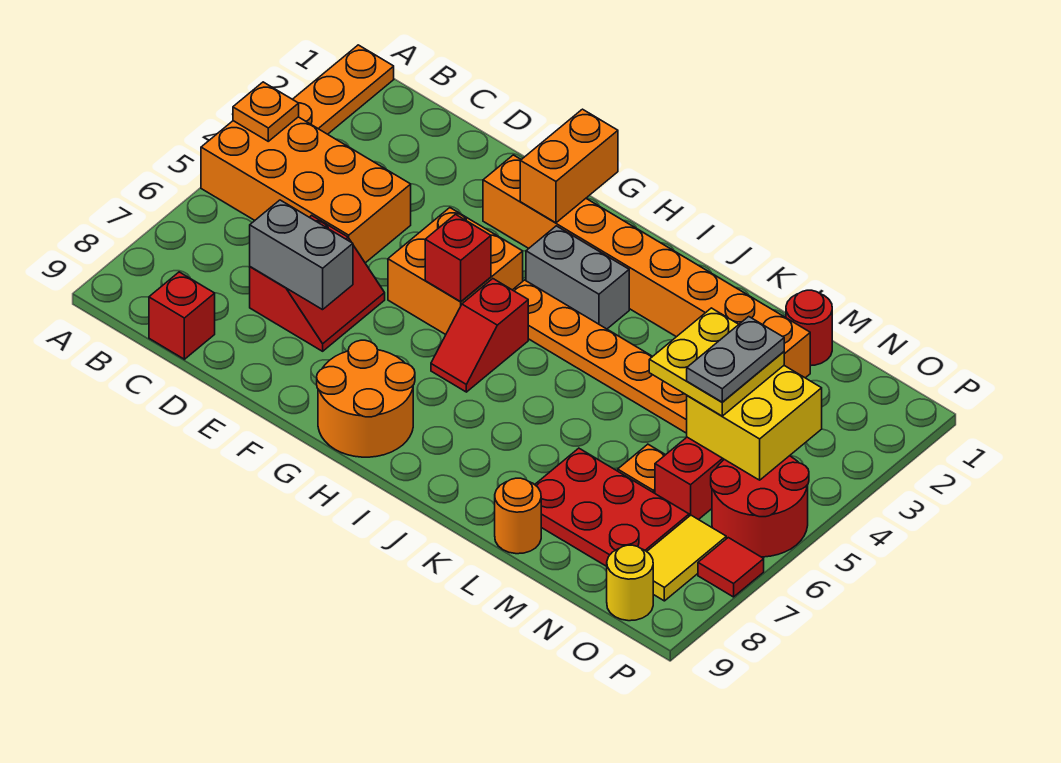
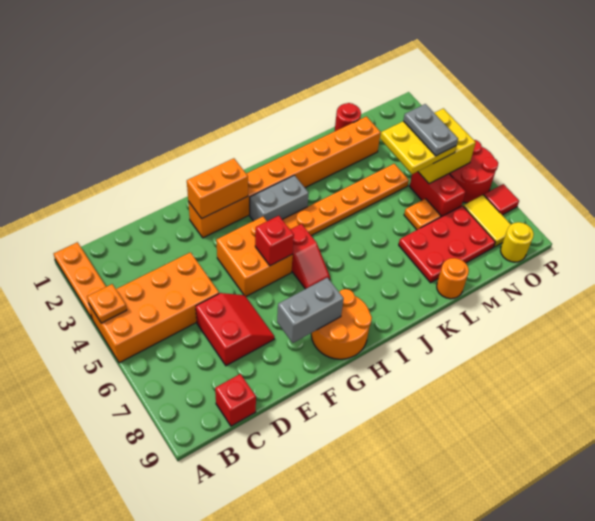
grey 1x2 brick [250,200,353,310] -> grey 1x2 brick moved to [277,278,344,343]
orange 1x2 brick [520,109,618,223] -> orange 1x2 brick turned to [187,158,248,219]

